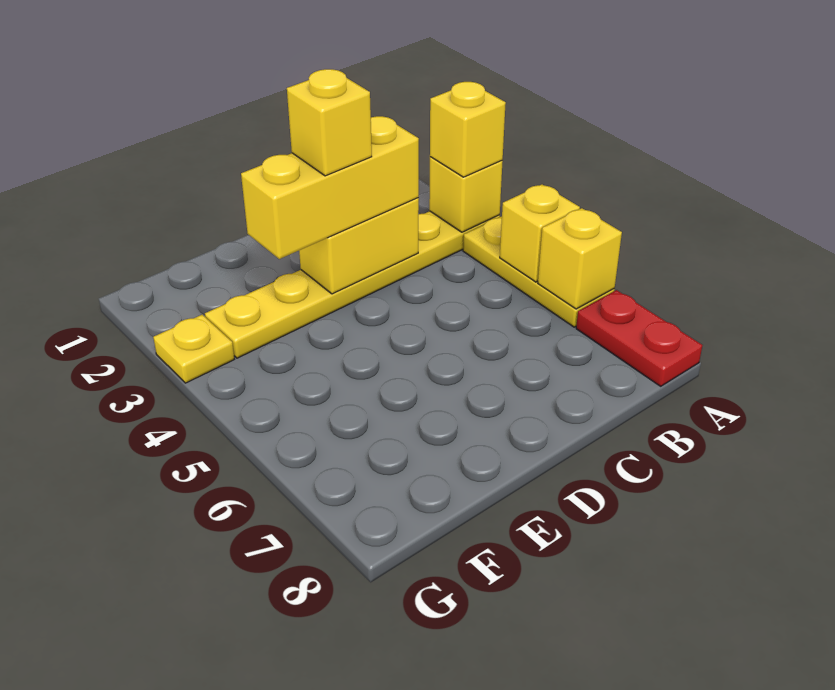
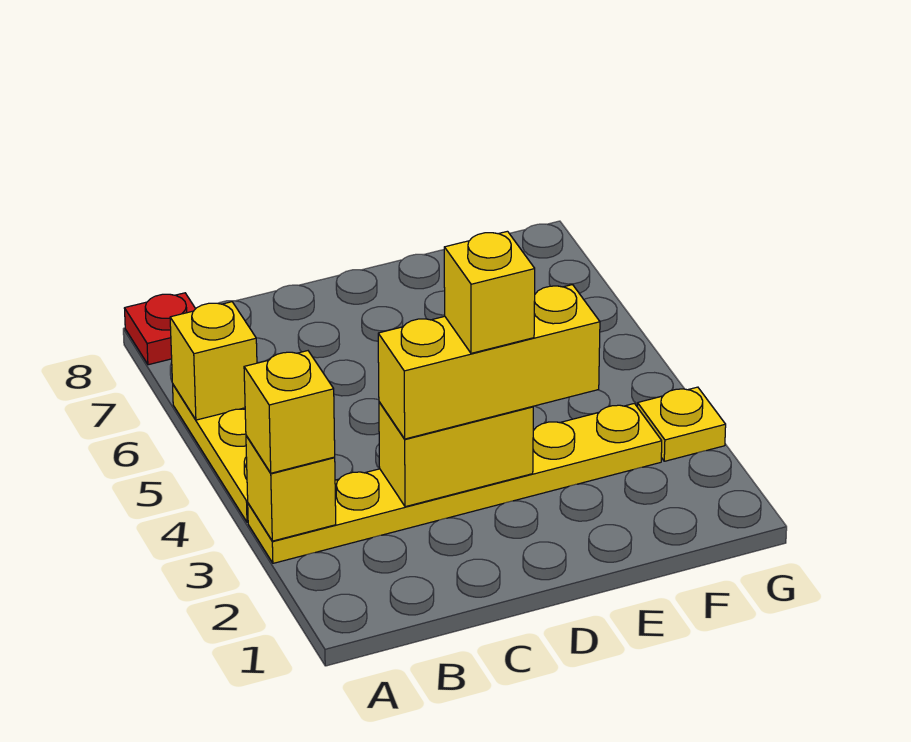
yellow 1x1 brick [500,184,580,282] -> none
red 1x2 plate [576,290,702,386] -> red 1x1 plate [124,293,195,365]

